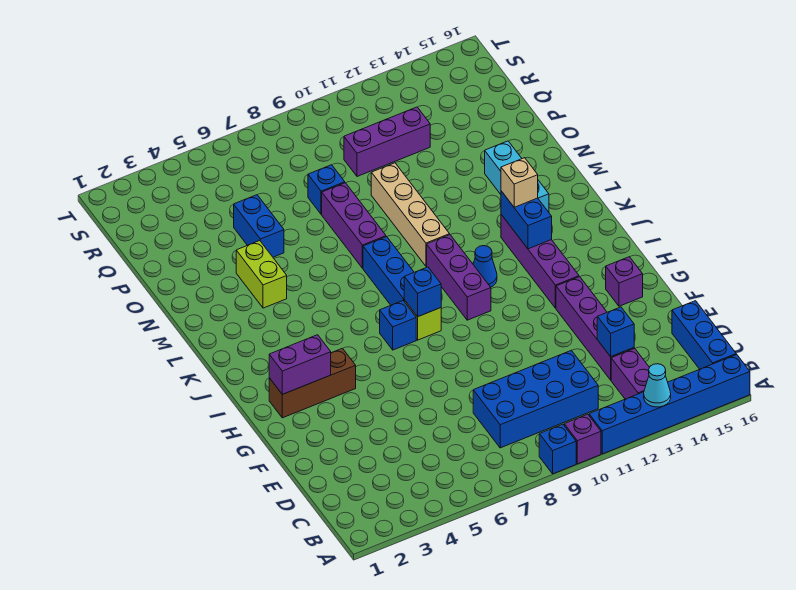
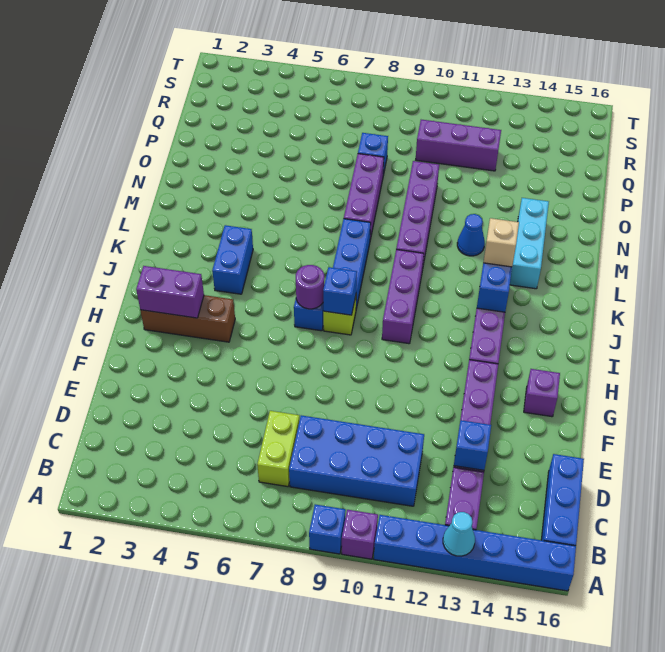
none -> purple 1x1 round brick [296,265,324,309]
blue 1x1 cone [473,246,497,287] -> blue 1x1 cone moved to [457,214,485,256]
tan 1x4 brick [371,163,450,266] -> purple 1x4 brick [396,161,439,270]
lime 1x2 brick [236,241,287,308] -> lime 1x2 brick moved to [257,411,299,487]
blue 1x2 brick [234,195,284,257] -> blue 1x2 brick moved to [212,225,253,294]

